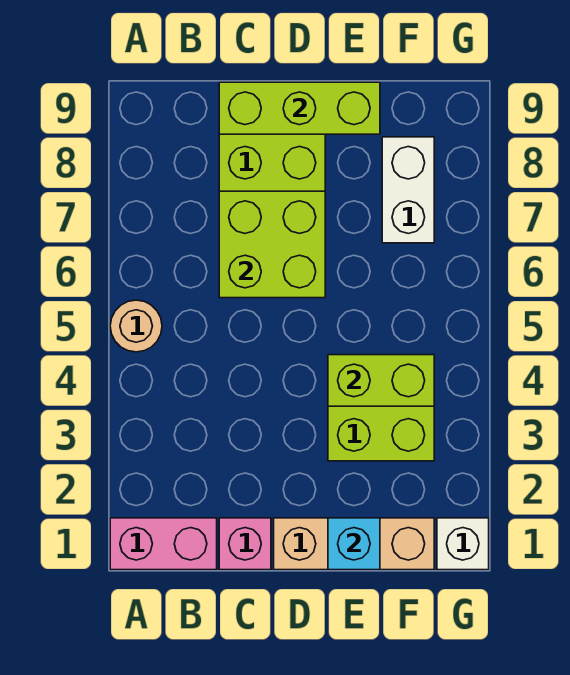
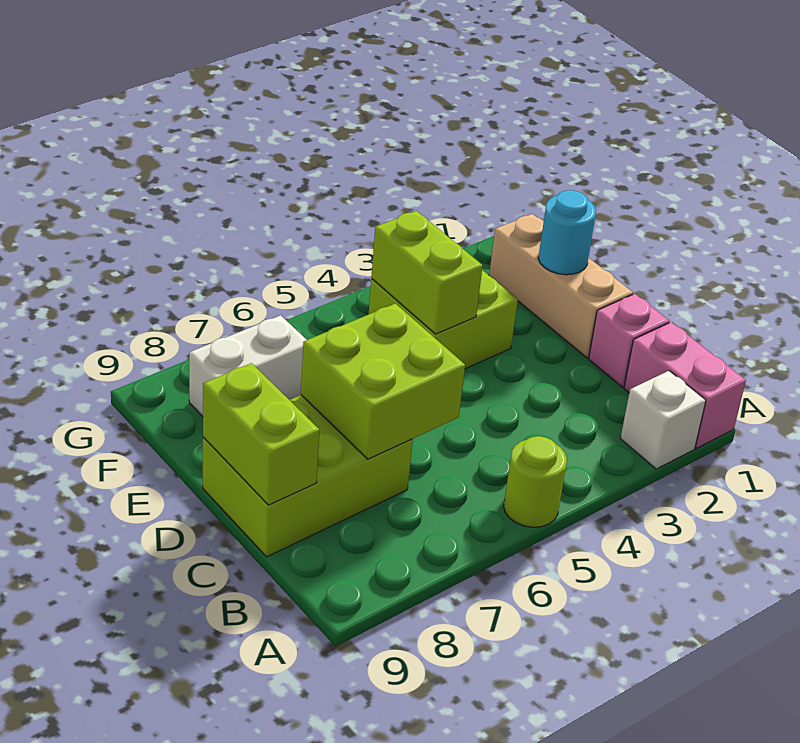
tan 1x1 round brick [110,300,162,352] -> lime 1x1 round brick [504,436,567,527]
lime 1x3 brick [219,82,380,134] -> lime 1x2 brick [203,363,320,505]
cyan 1x1 brick [328,518,380,570] -> cyan 1x1 round brick [538,190,596,275]
white 1x1 brick [437,518,489,570] -> white 1x1 brick moved to [620,371,706,469]

